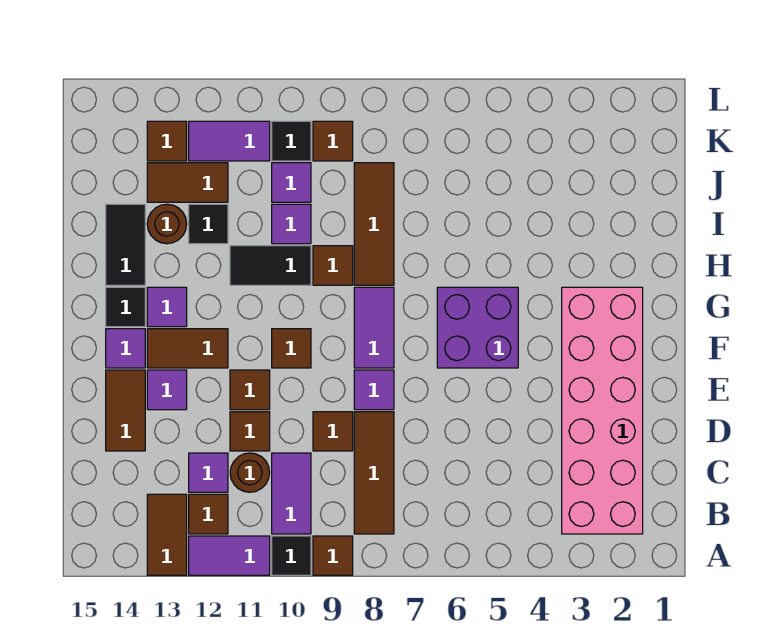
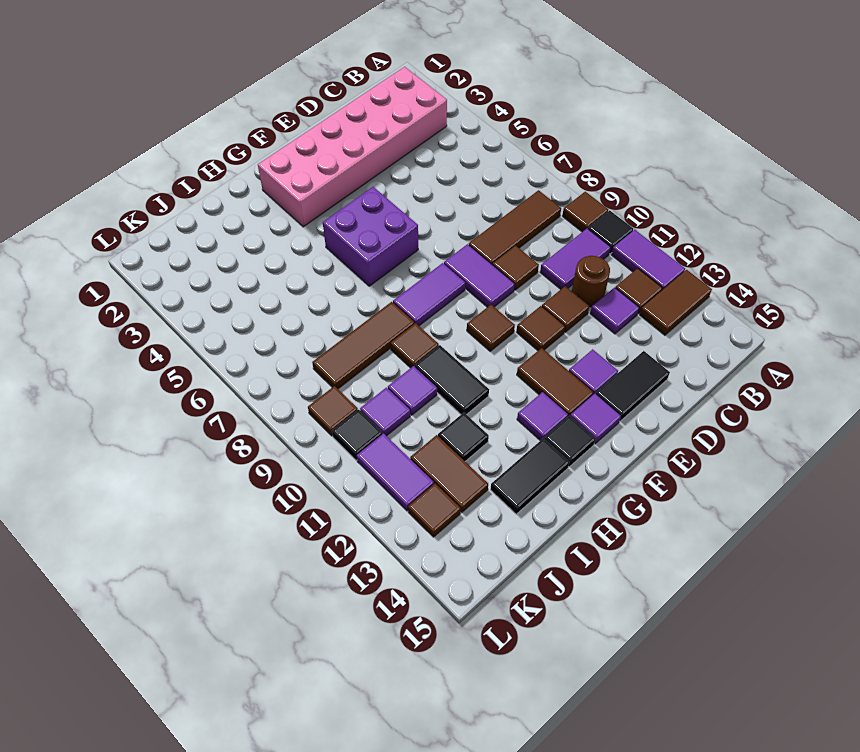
brown 1x2 tile [106,370,145,451] -> black 1x2 tile [596,351,670,421]
purple 1x1 tile [354,370,394,410] -> purple 1x2 tile [444,244,515,307]
brown 1x1 round brick [147,204,187,244] -> none

